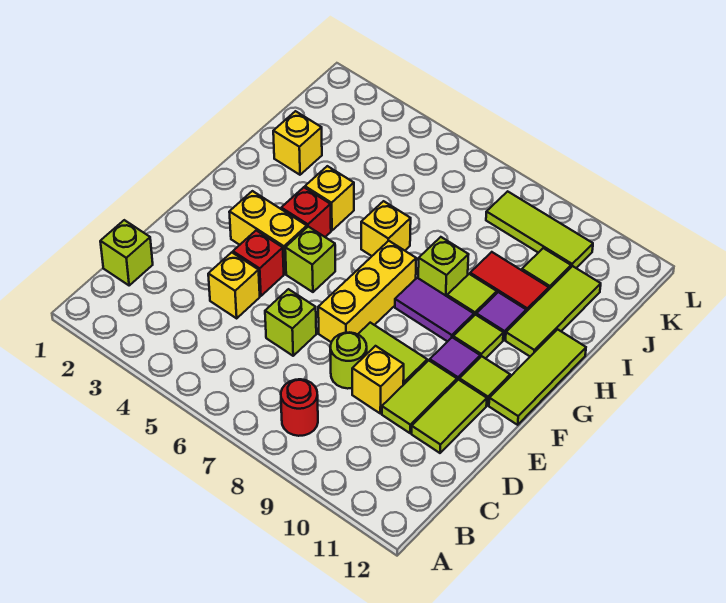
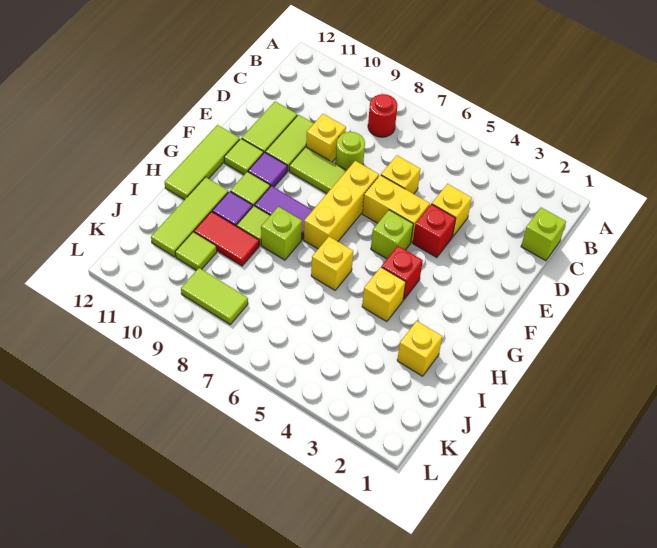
lime 1x1 brick [265,289,316,356] -> yellow 1x1 brick [381,155,421,194]
yellow 1x2 brick [229,191,307,274] -> yellow 1x2 brick moved to [362,175,430,242]
lime 1x3 tile [486,191,593,268] -> lime 1x2 tile [181,268,248,325]

